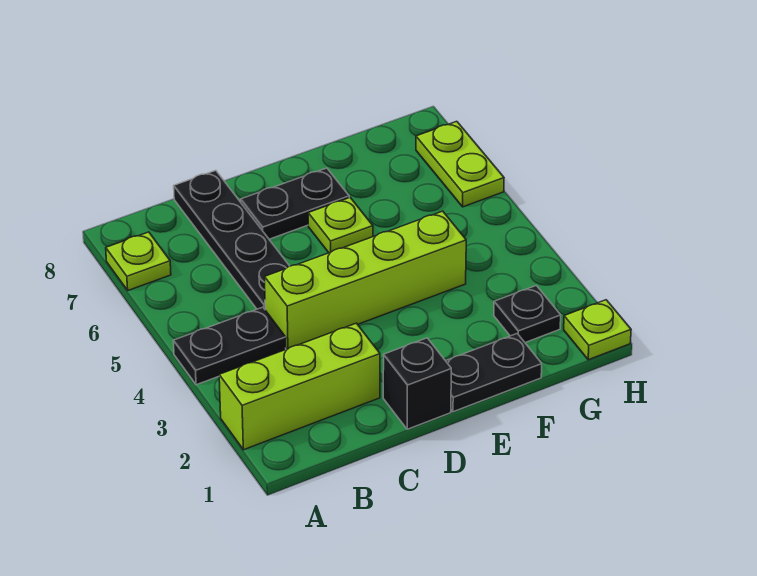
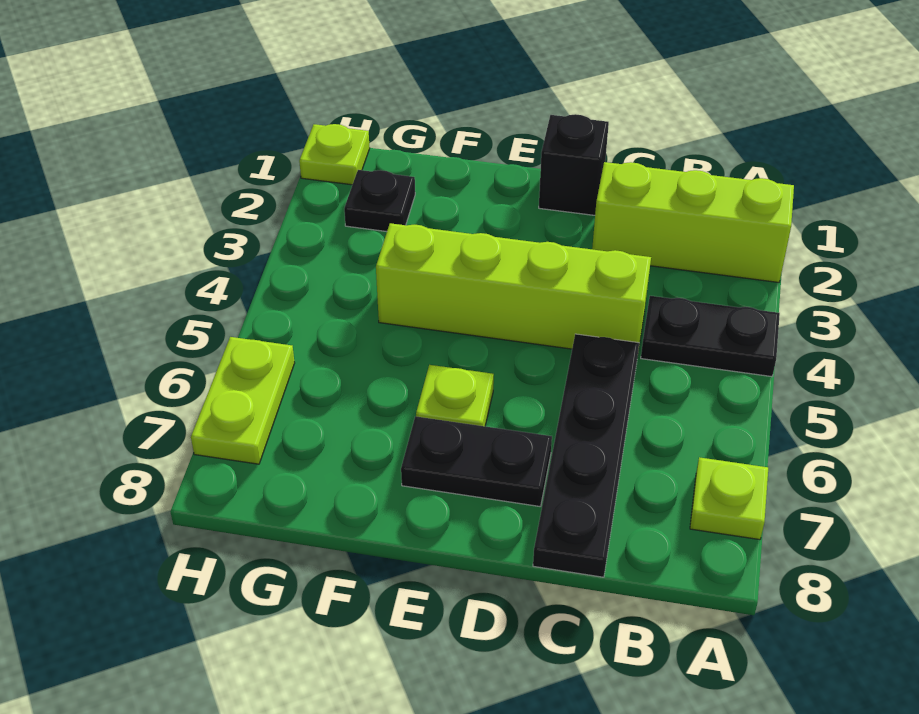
black 1x2 plate [446,334,542,412] -> none

